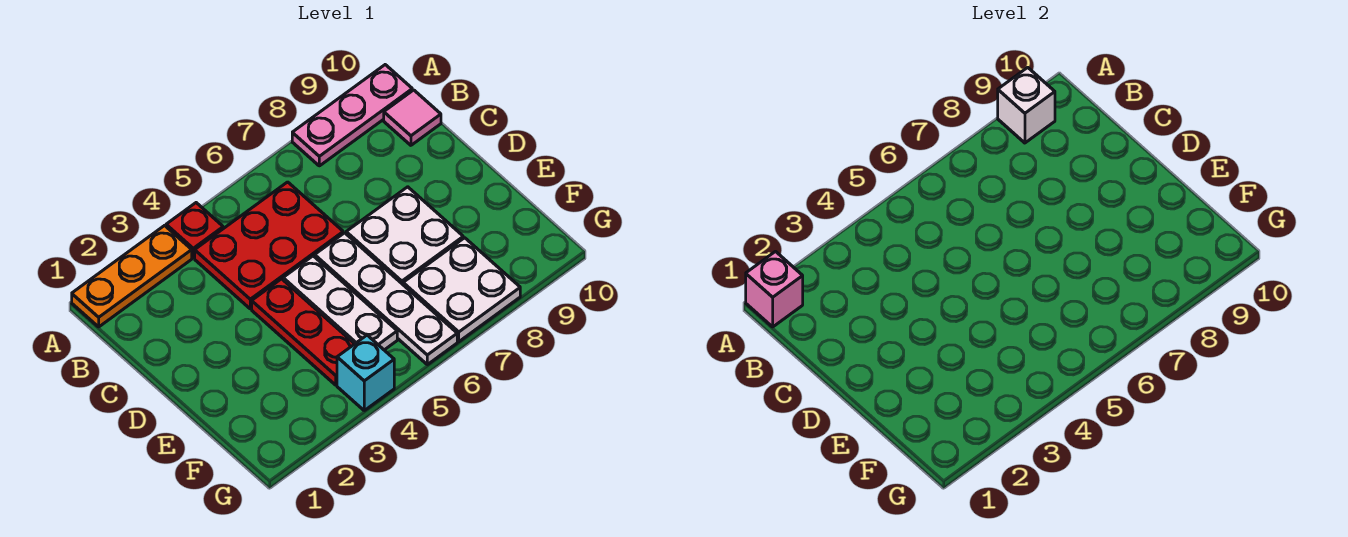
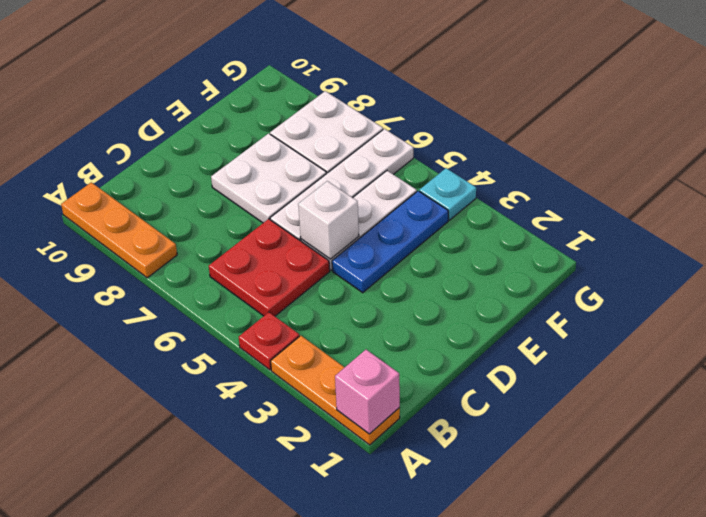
pink 1x3 plate [292,65,412,166] -> orange 1x3 plate [61,182,177,278]
white 1x1 brick [998,67,1055,143] -> white 1x1 brick moved to [298,181,359,259]
red 2x3 plate [195,182,343,309] -> red 2x2 plate [209,219,330,316]
pink 1x1 tile [384,90,441,145] -> none
red 1x3 plate [252,279,354,385] -> blue 1x3 plate [332,191,448,293]
cyan 1x1 brick [337,335,394,410] -> cyan 1x1 plate [419,168,476,220]

